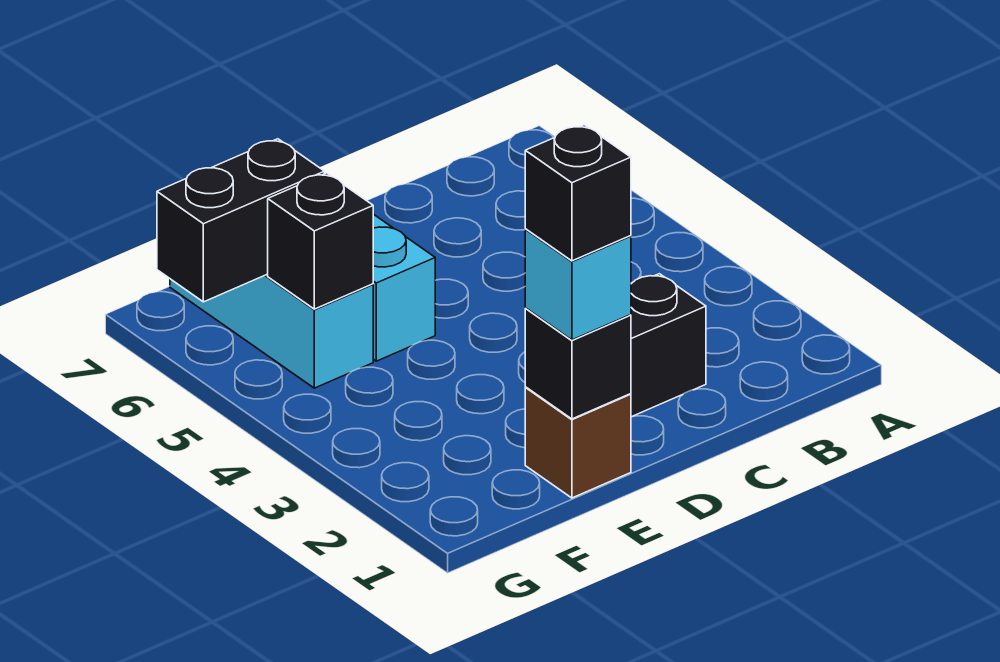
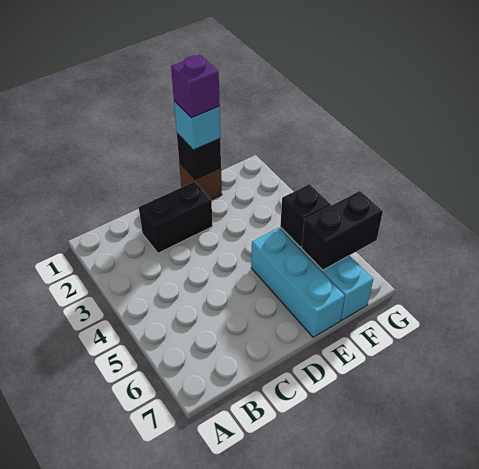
black 1x1 brick [525,125,631,261] -> purple 1x1 brick [171,55,220,118]

